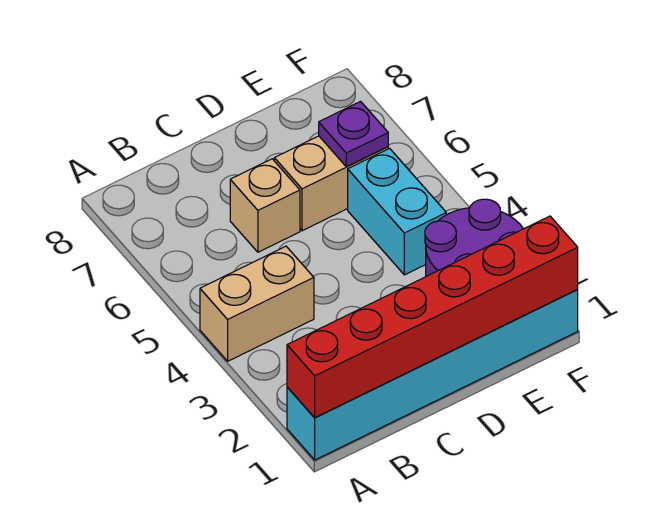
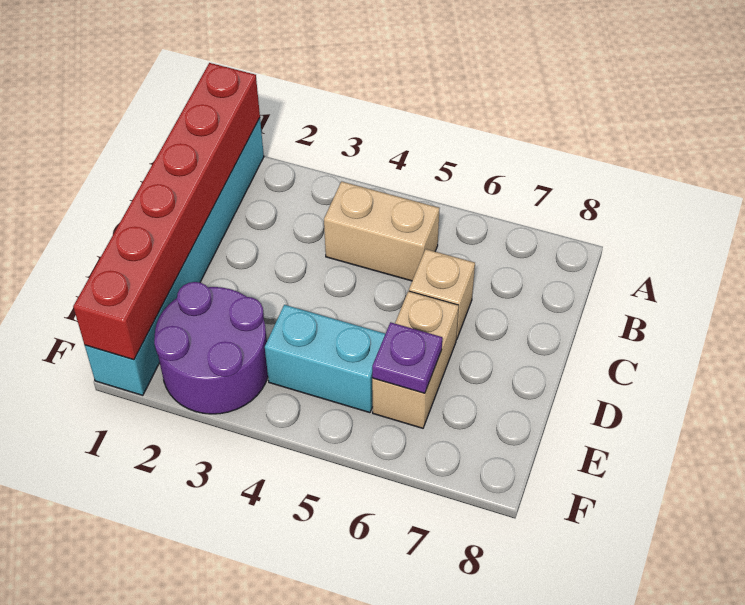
tan 1x2 brick [200,246,314,361] -> tan 1x2 brick turned to [324,181,440,281]

